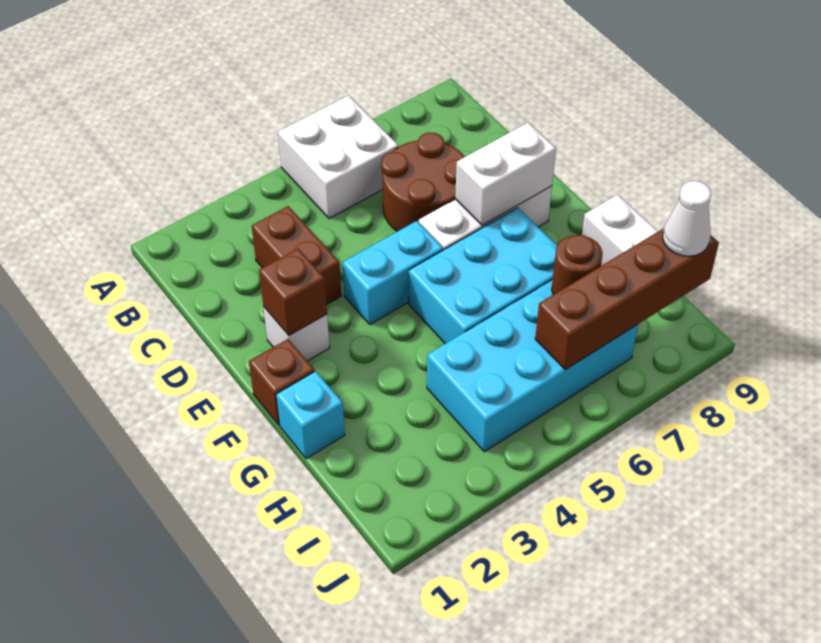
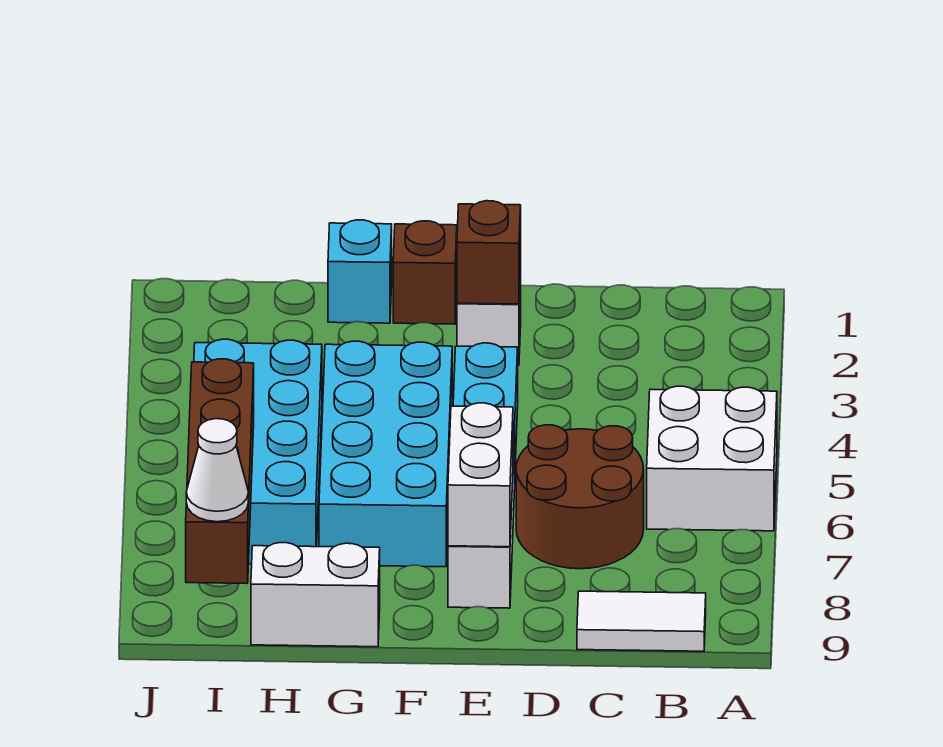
none -> white 1x2 tile [577,591,706,651]
brown 1x2 brick [252,206,341,304] -> none
cyan 2x3 brick [409,208,557,344] -> cyan 2x4 brick [319,341,452,567]
brown 1x1 round brick [552,235,603,295] -> none

